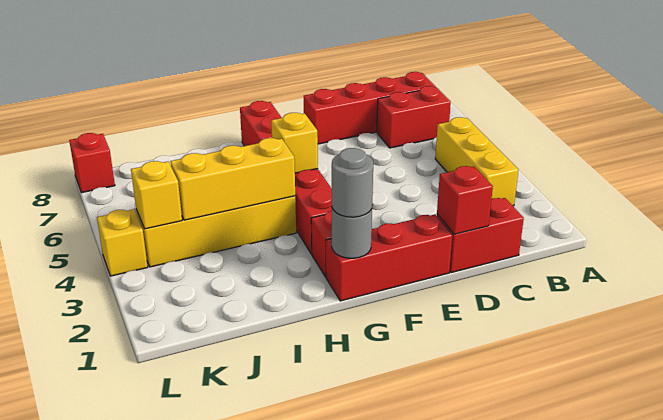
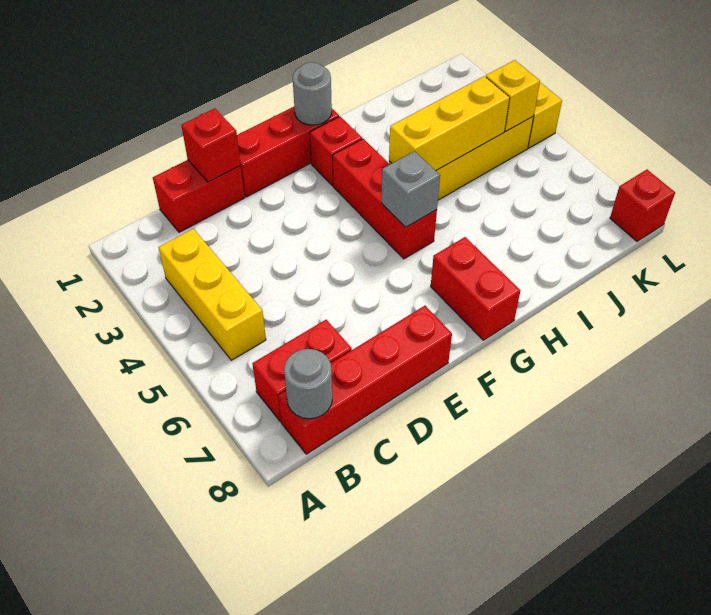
grey 1x1 round brick [332,148,373,217] -> grey 1x1 round brick moved to [284,349,332,419]
yellow 1x1 brick [271,113,318,173] -> grey 1x1 brick [381,151,440,227]

